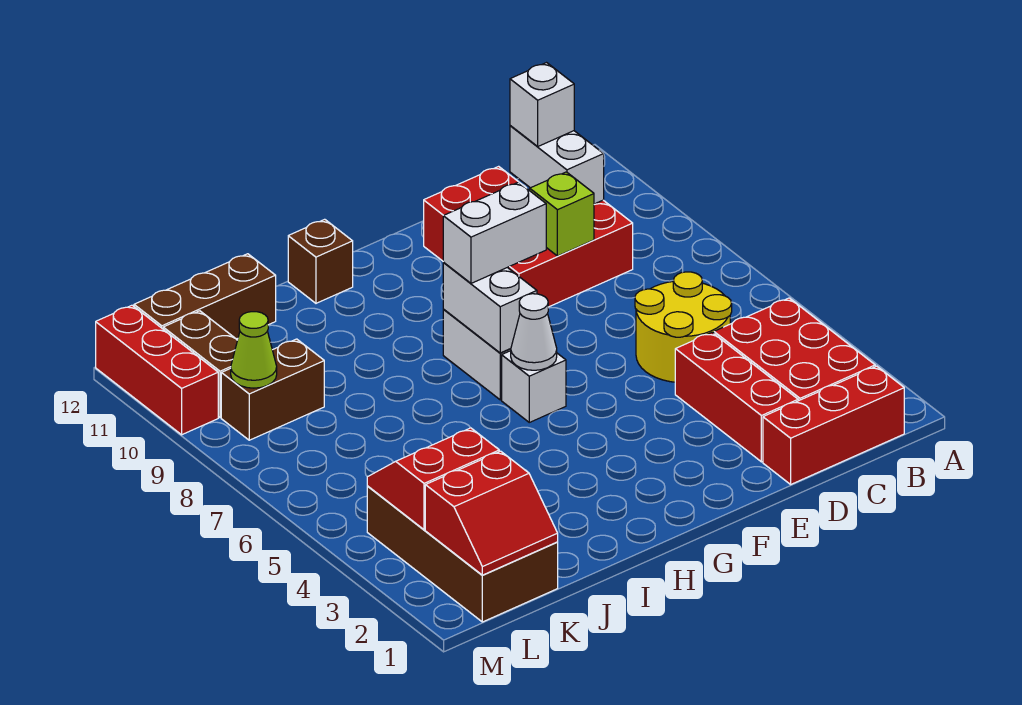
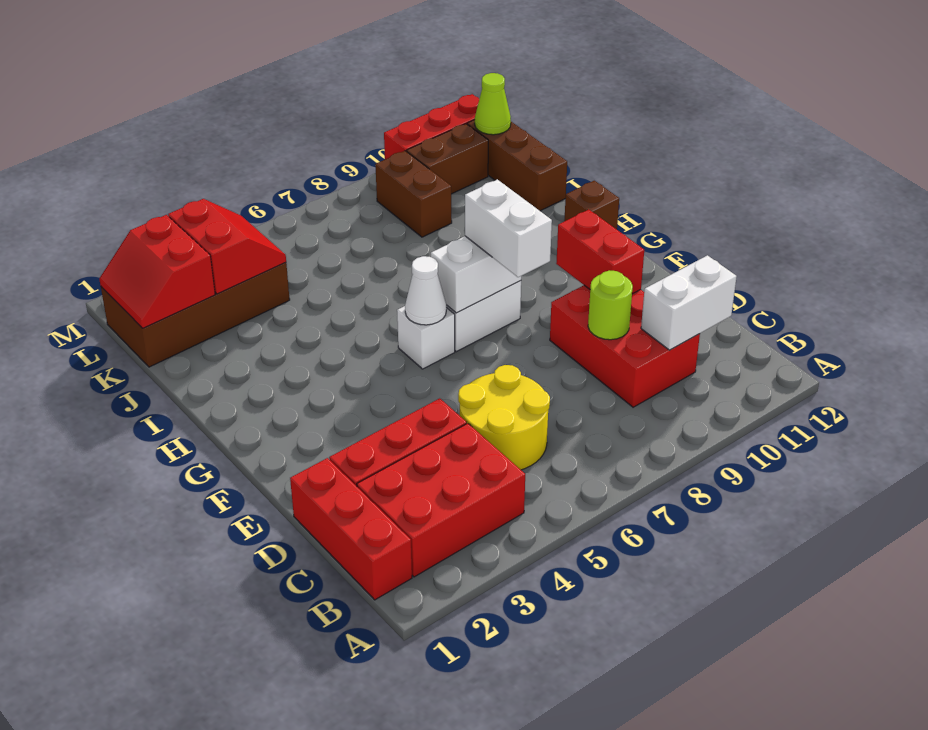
white 1x1 brick [510,63,574,147] -> none
lime 1x1 brick [530,172,594,256] -> lime 1x1 round brick [588,270,633,340]
lime 1x1 cone [231,312,277,388] -> lime 1x1 cone moved to [475,73,511,135]

